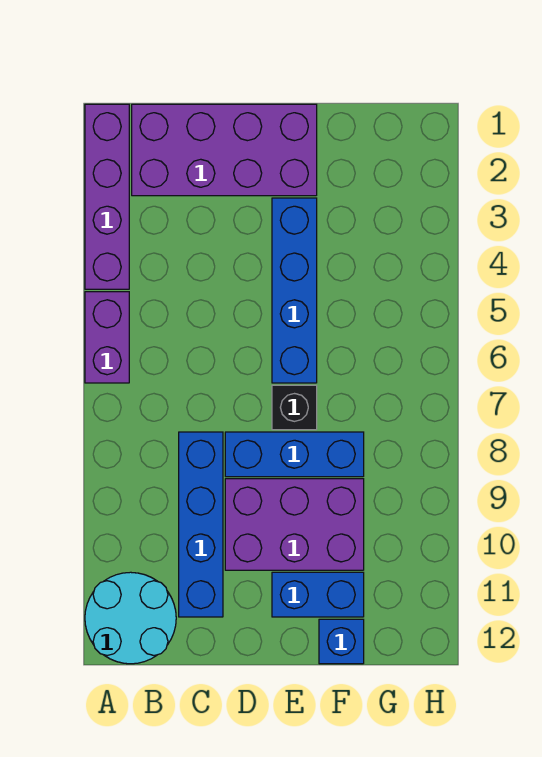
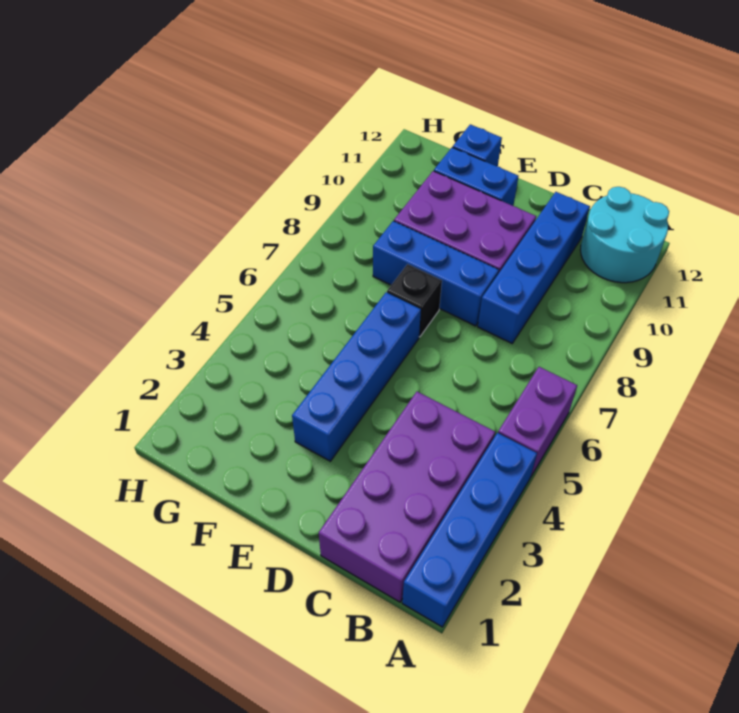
purple 1x4 brick [85,104,129,289] -> blue 1x4 brick [402,433,537,627]
purple 2x4 brick [132,104,317,196] -> purple 2x4 brick turned to [319,392,495,602]

